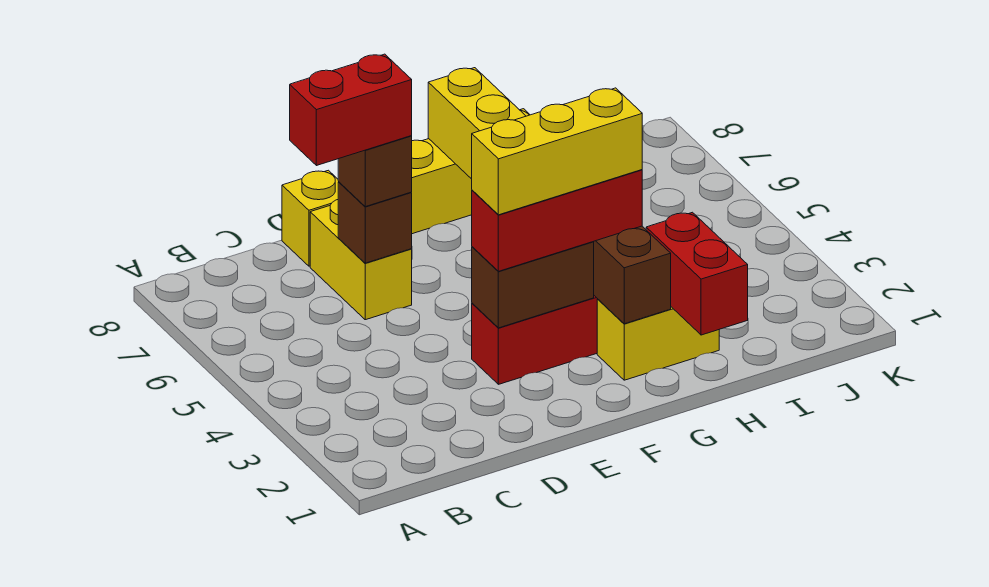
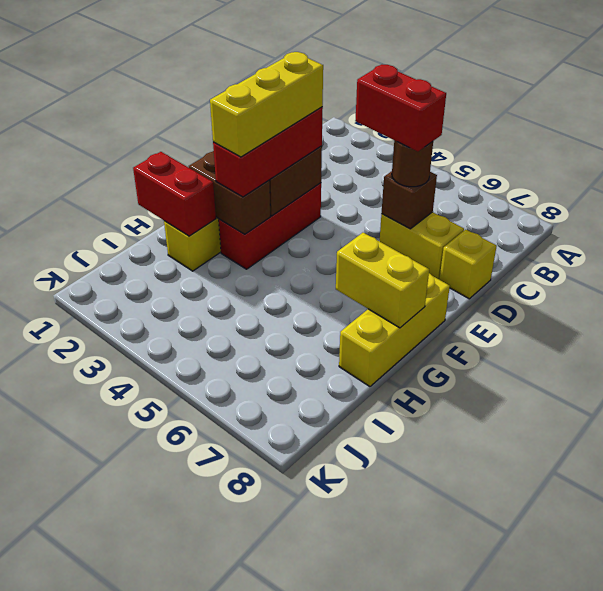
red 1x2 brick [290,54,412,166] -> red 1x2 brick turned to [355,65,446,152]
brown 1x1 brick [338,136,412,207] -> brown 1x1 round brick [392,140,433,187]

